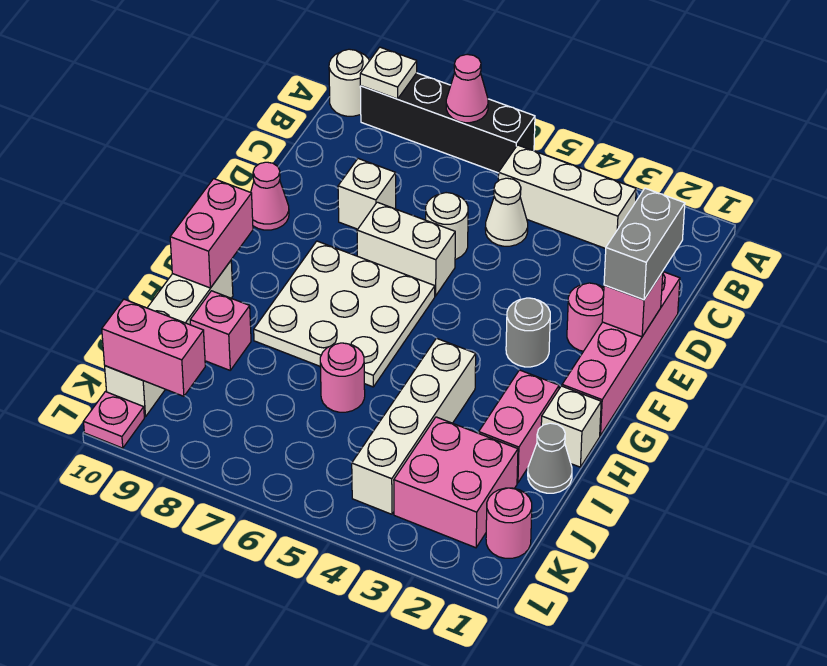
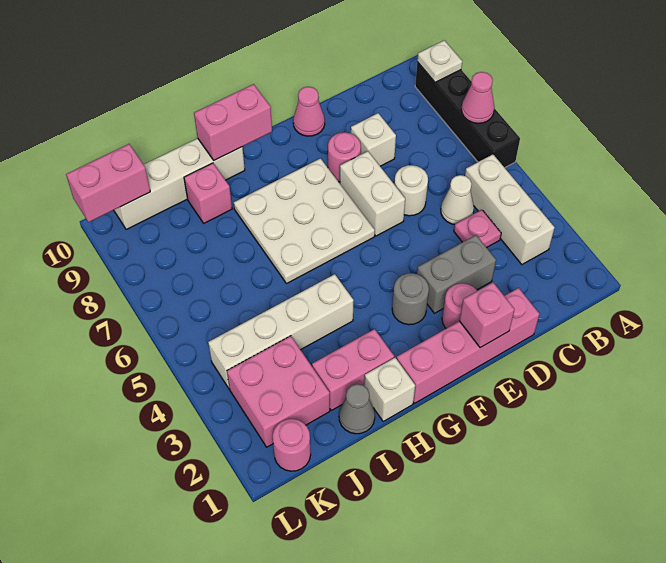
white 1x1 round brick [329,49,369,116] -> none
grey 1x2 brick [604,188,685,300] -> grey 1x2 brick moved to [417,235,496,313]
pink 1x1 round brick [320,343,365,412] -> pink 1x1 round brick moved to [328,132,361,182]
pink 1x2 brick [102,299,205,396] -> pink 1x2 brick turned to [66,144,150,222]
pink 1x1 plate [83,392,144,448] -> pink 1x1 plate moved to [454,210,501,248]

